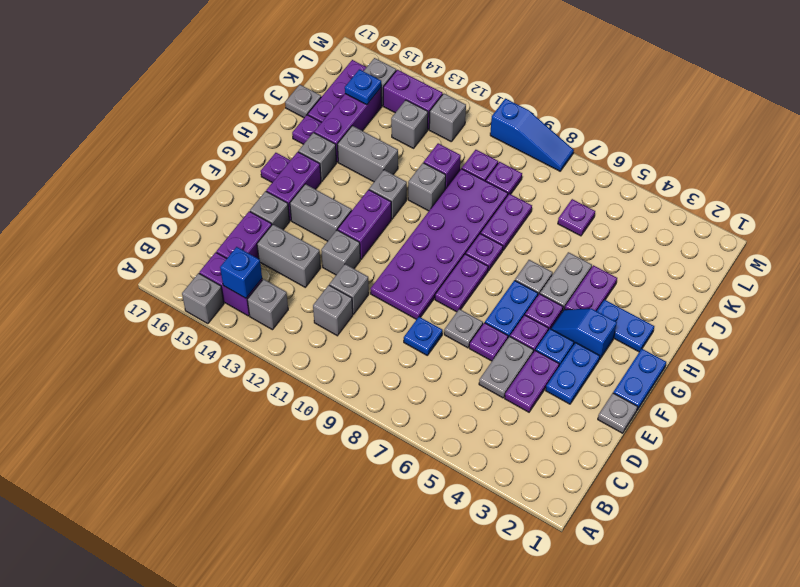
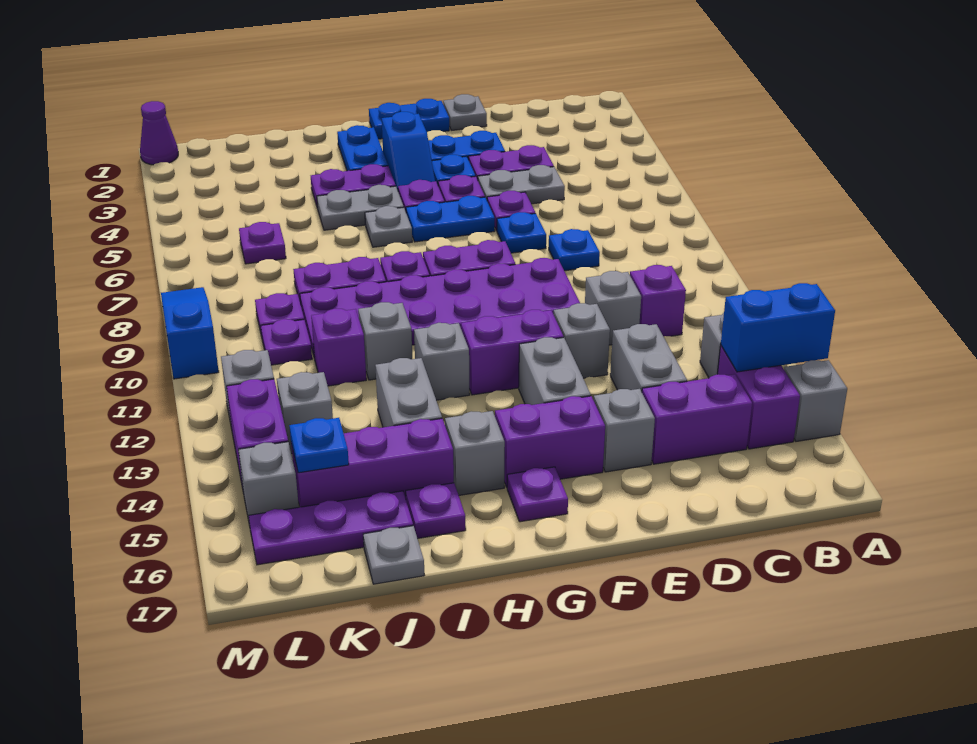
blue 1x1 brick [220,247,262,298] -> blue 1x2 brick [721,283,835,372]
grey 1x1 brick [313,285,353,336] -> purple 1x1 brick [630,265,686,337]
grey 1x1 plate [444,309,483,348] -> blue 1x1 plate [497,212,546,253]
none -> purple 1x1 cone [140,101,178,165]

